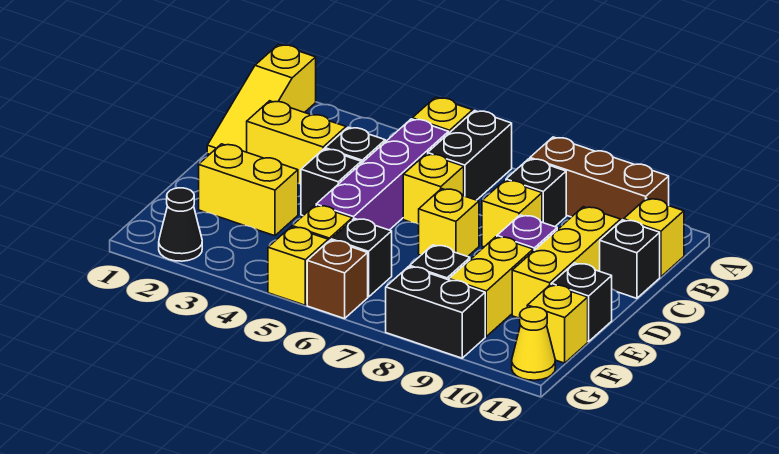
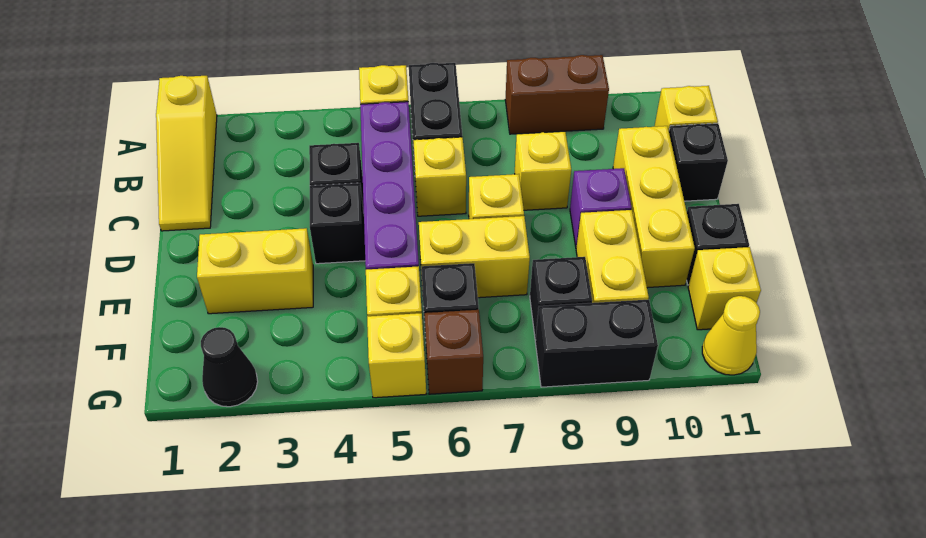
brown 1x3 brick [530,137,669,221] -> brown 1x2 brick [505,55,609,134]
black 1x1 brick [506,159,566,227] -> none
yellow 1x2 brick [247,101,346,184] -> yellow 1x2 brick moved to [419,216,530,298]

